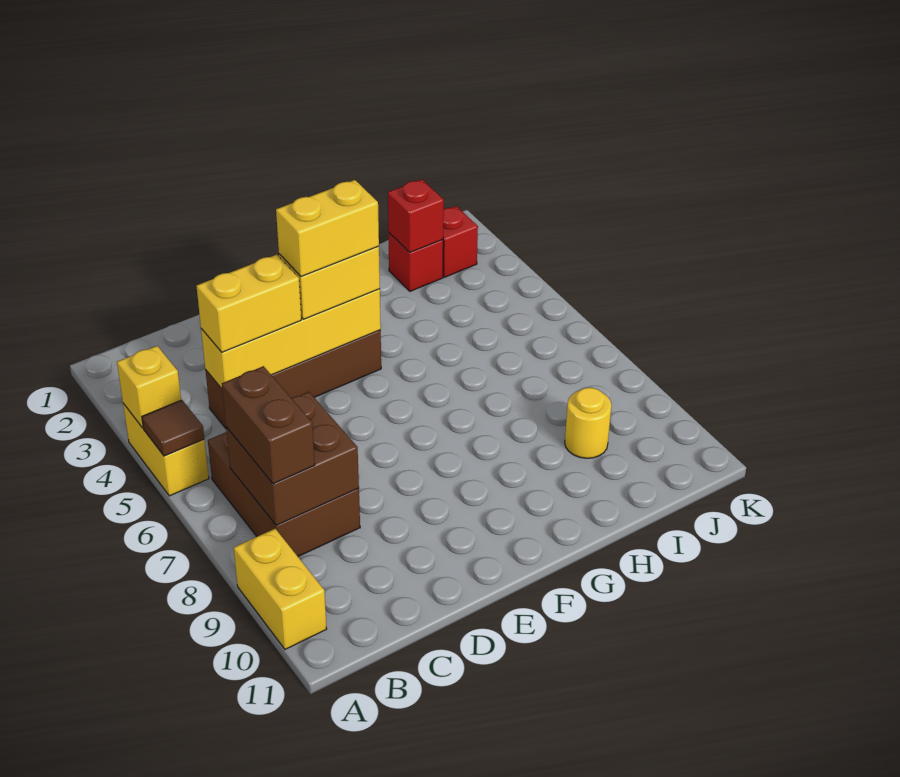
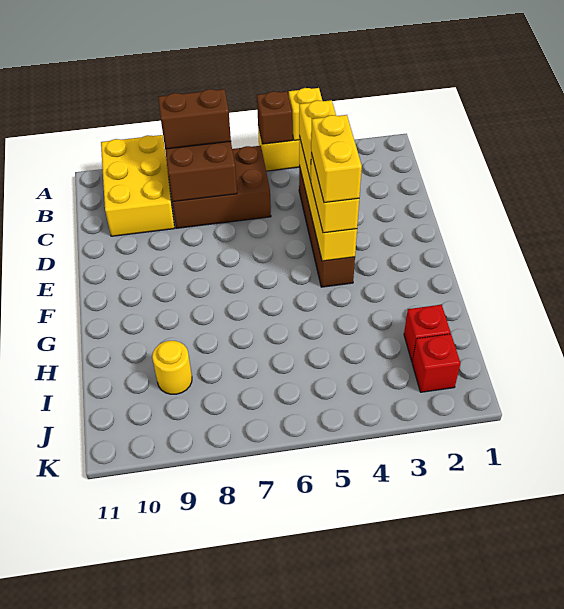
brown 1x1 tile [142,400,204,456] -> brown 1x1 brick [257,91,292,144]
yellow 1x2 brick [234,529,327,649] -> yellow 2x3 brick [101,135,174,236]
red 1x1 brick [388,179,444,253] -> none

